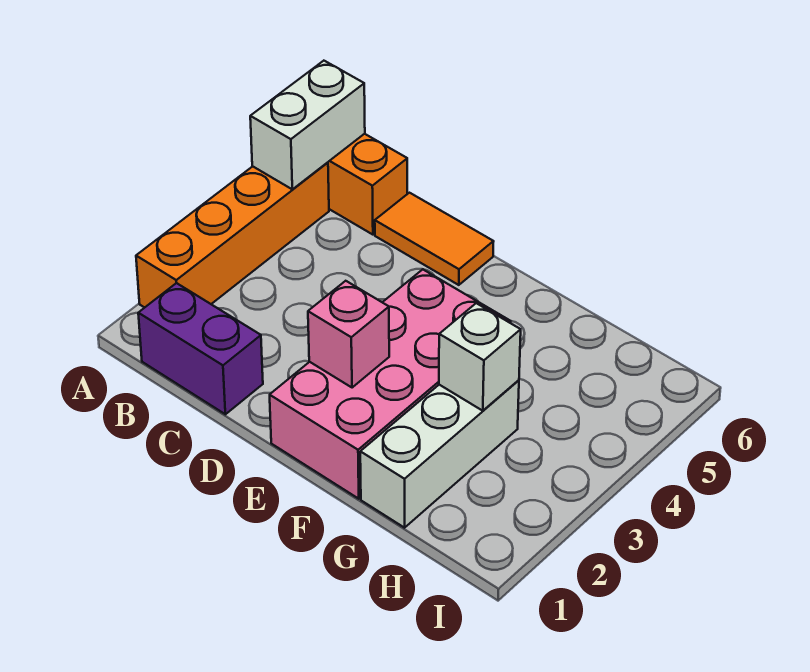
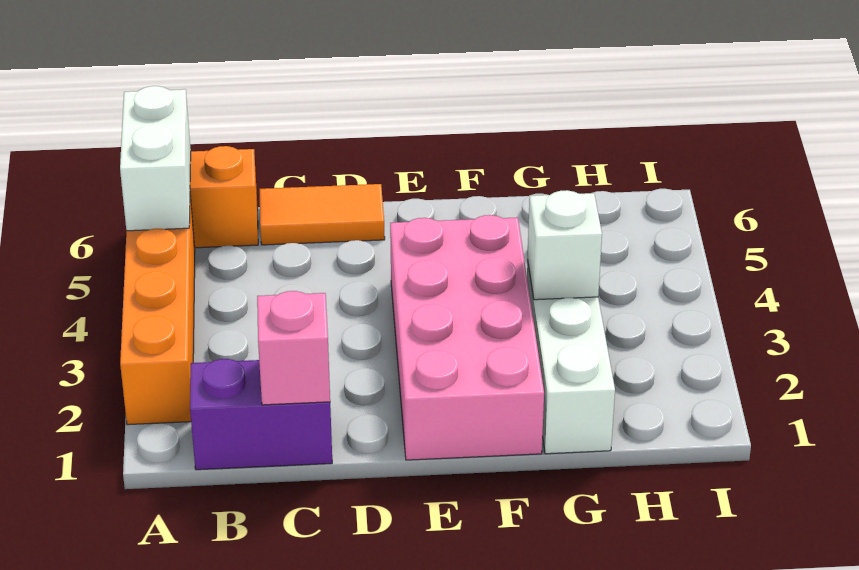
pink 1x1 brick [308,281,389,388] -> pink 1x1 brick moved to [257,291,330,405]

